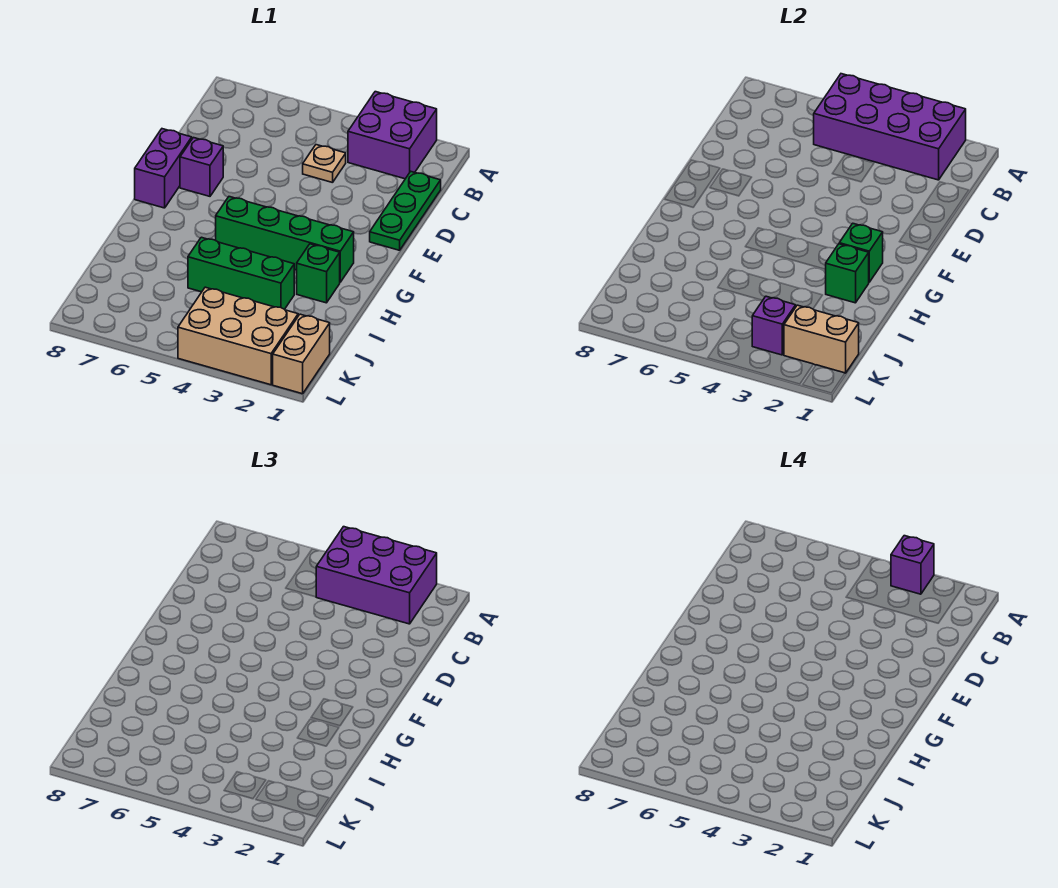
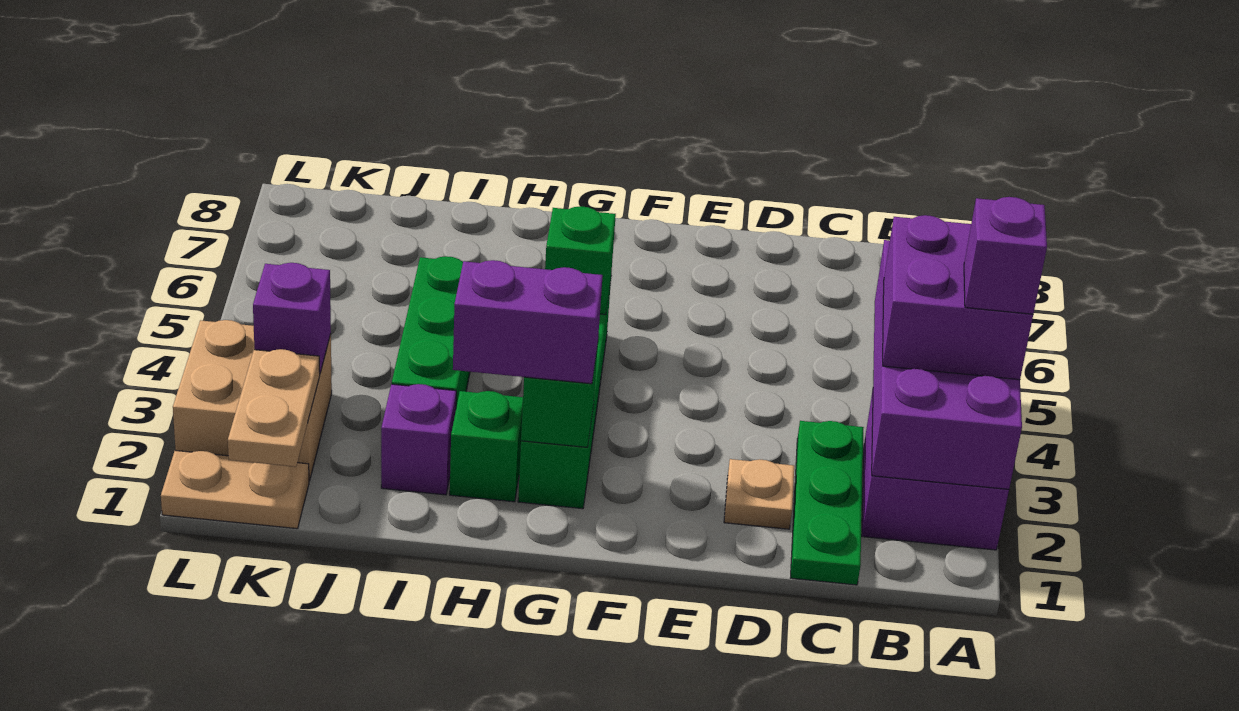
purple 2x3 brick [316,527,437,624] -> purple 2x2 brick [883,215,1033,380]
green 1x3 plate [370,172,441,250] -> green 1x3 plate turned to [791,421,864,585]
tan 1x1 plate [303,145,346,183] -> tan 1x1 plate moved to [724,459,794,529]
purple 1x1 brick [180,138,223,196] -> purple 1x1 brick moved to [381,384,456,495]
purple 1x2 brick [135,129,192,208] -> purple 1x2 brick moved to [453,260,603,384]
green 1x1 brick [825,244,869,303] -> green 1x1 brick moved to [545,206,616,315]
tan 1x2 brick [273,314,330,394] -> tan 1x2 plate [161,450,309,529]
tan 1x2 brick [784,305,859,373] -> tan 1x2 plate [228,349,320,467]
tan 2x3 brick [178,287,298,385] -> tan 2x2 brick [173,320,332,481]

